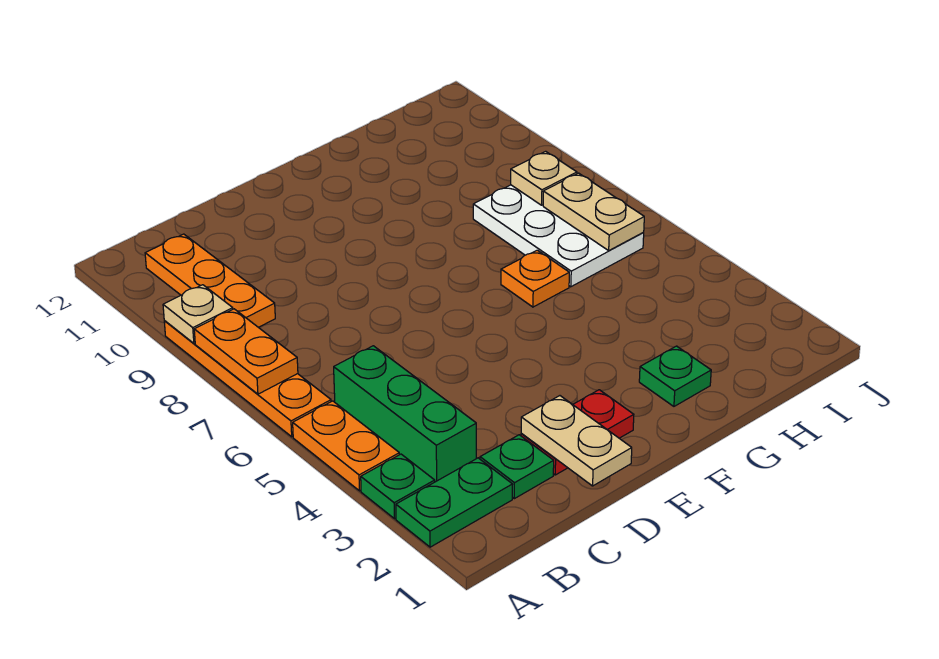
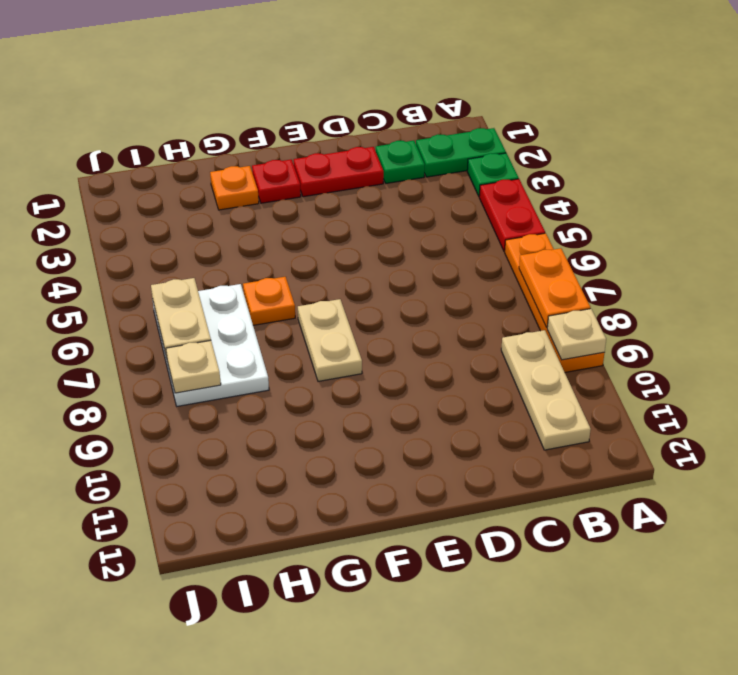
orange 1x2 plate [293,401,399,491] -> red 1x2 plate [479,179,545,251]
green 1x3 brick [334,346,476,482] -> none
orange 1x3 plate [145,234,275,327] -> tan 1x3 plate [501,330,591,450]
tan 1x2 plate [521,396,632,486] -> tan 1x2 plate moved to [298,299,362,381]
none -> red 1x1 plate [252,160,301,203]
green 1x1 plate [639,346,711,406] -> orange 1x1 plate [210,166,259,210]

